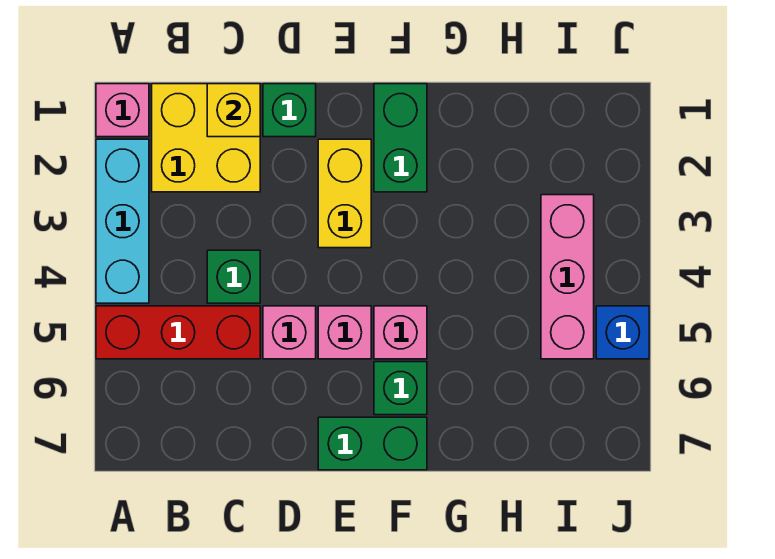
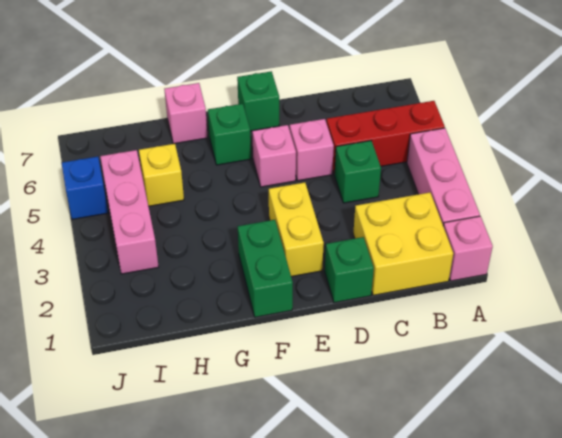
cyan 1x3 brick [96,139,149,303] -> pink 1x3 brick [407,128,480,225]
yellow 1x1 brick [207,84,260,137] -> yellow 1x1 brick moved to [139,144,184,206]
green 1x2 brick [318,417,427,470] -> green 1x1 brick [237,71,279,131]
pink 1x1 brick [374,306,427,359] -> pink 1x1 brick moved to [164,83,208,144]

